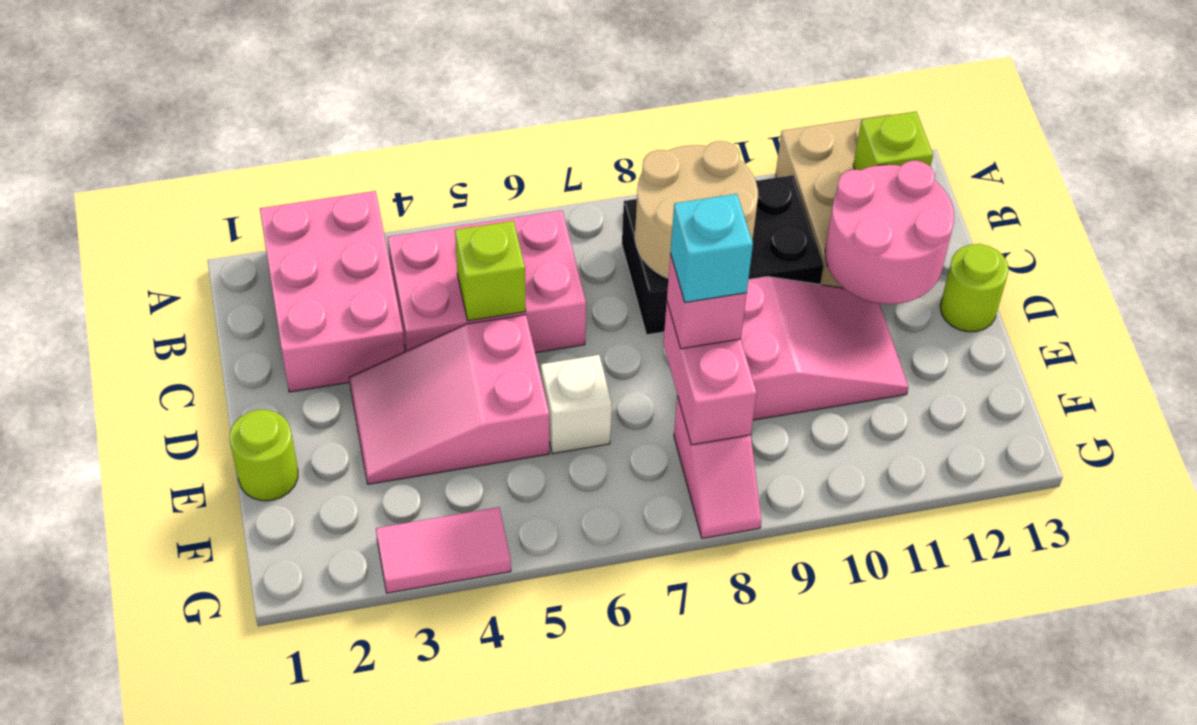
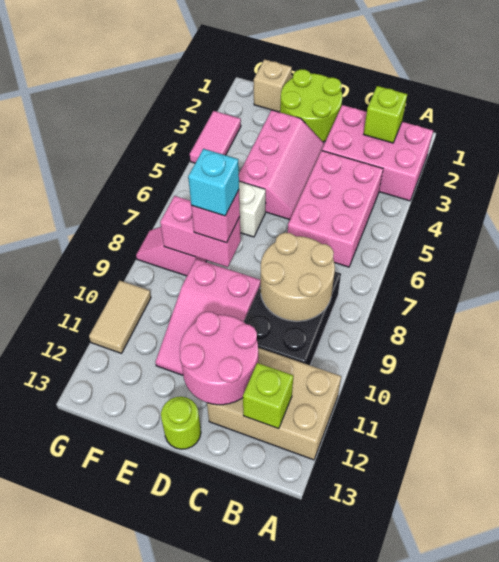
lime 1x1 brick [455,221,526,321] -> lime 1x1 brick moved to [364,86,407,143]
pink 2x3 slope [349,315,549,484] -> pink 2x3 slope turned to [239,110,325,220]
lime 1x1 round brick [230,410,298,501] -> lime 2x2 round brick [280,69,342,142]
none -> tan 1x1 brick [254,59,292,112]
none -> tan 1x2 tile [89,281,151,353]

